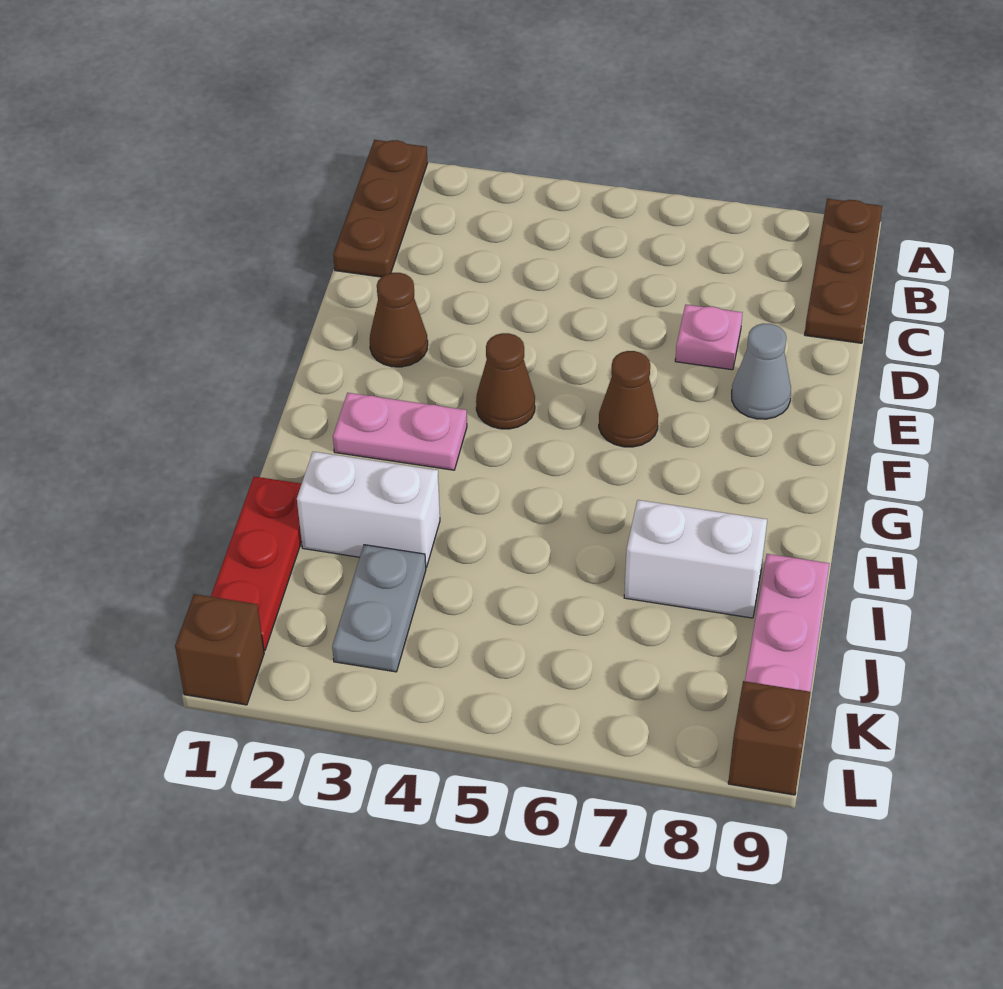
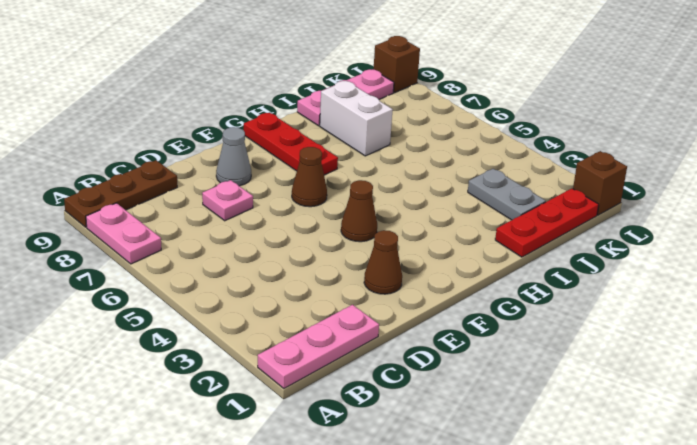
brown 1x3 plate [333,140,428,277] -> pink 1x3 plate [258,305,379,388]
pink 1x2 plate [333,393,467,470] -> pink 1x2 plate moved to [86,203,161,264]
none -> red 1x3 plate [244,113,338,175]
white 1x2 brick [297,452,440,567] -> none
grey 1x2 plate [332,545,426,672] -> grey 1x2 plate turned to [468,169,546,220]

